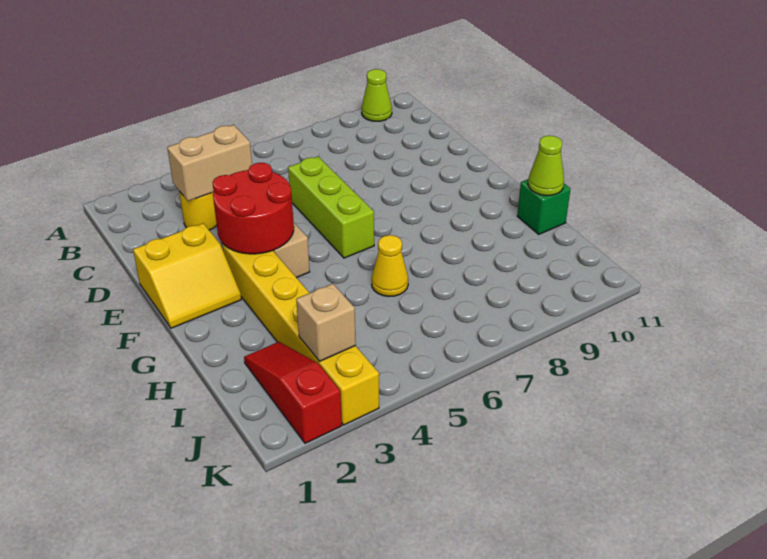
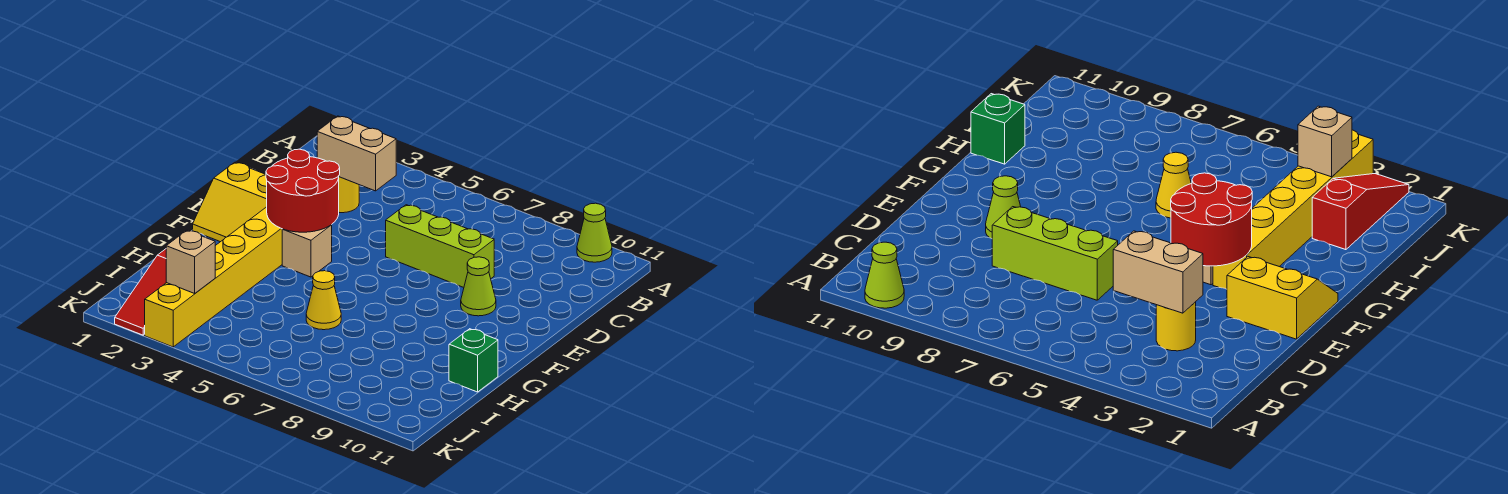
lime 1x3 brick [288,156,374,258] -> lime 1x3 brick turned to [386,205,494,287]
lime 1x1 cone [528,136,564,196] -> lime 1x1 cone moved to [461,257,496,316]
red 1x3 slope [244,342,342,443] -> red 1x3 slope turned to [115,249,166,335]

